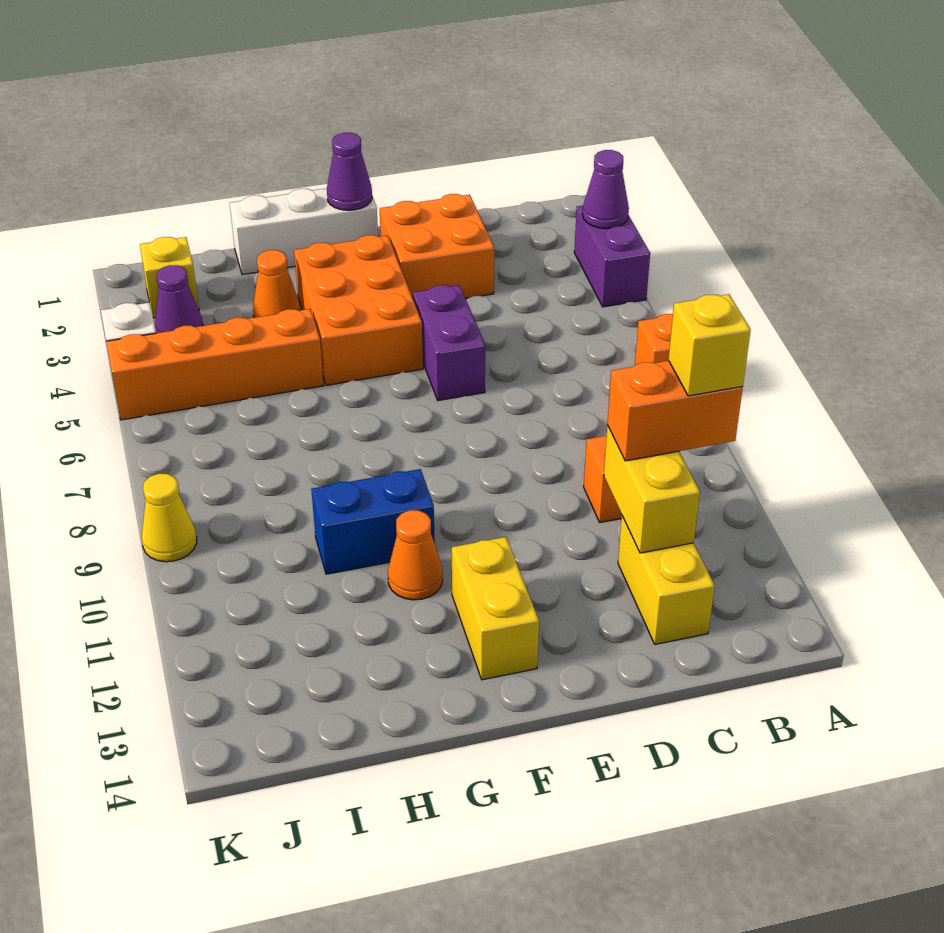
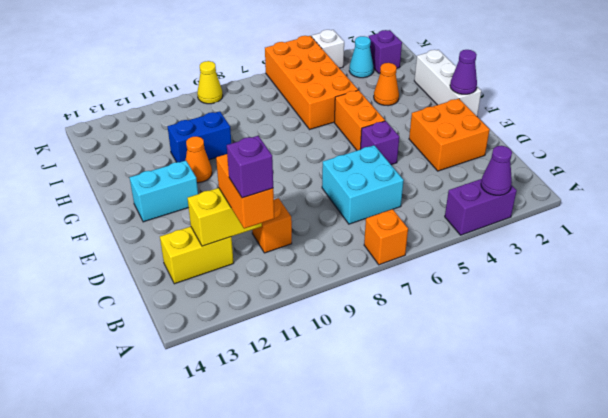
yellow 1x1 brick [668,294,751,396] -> purple 1x1 brick [227,136,273,198]
none -> cyan 2x2 brick [322,145,404,224]
purple 1x2 brick [413,285,485,401] -> purple 1x1 brick [360,121,399,165]
orange 2x3 brick [294,235,423,385] -> orange 1x2 brick [334,90,385,150]
yellow 1x2 brick [452,537,539,680] -> cyan 1x2 brick [130,160,198,222]
blue 1x2 brick [311,469,435,574] -> blue 1x2 brick turned to [168,111,231,162]
orange 1x4 brick [106,309,323,420] -> orange 2x4 brick [265,36,358,130]
yellow 1x1 brick [140,237,199,318] -> purple 1x1 brick [369,30,402,73]
purple 1x1 cone [155,265,203,333] -> cyan 1x1 cone [349,36,374,78]

